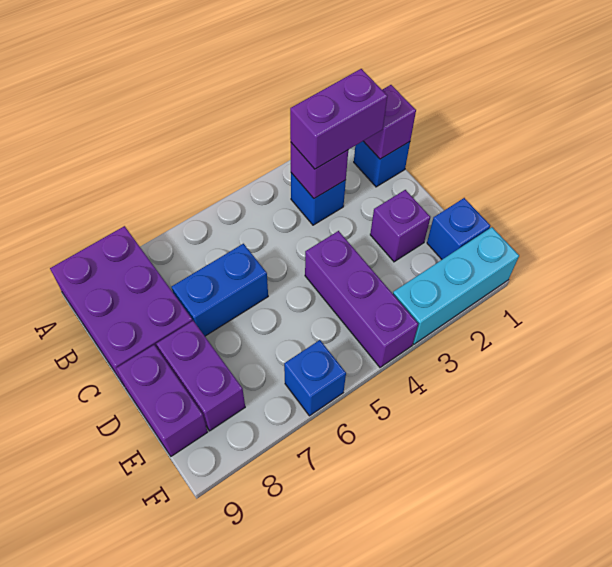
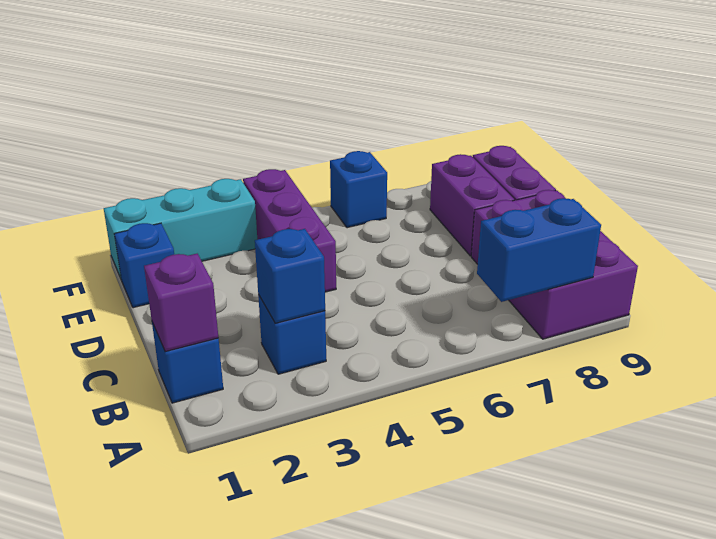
purple 1x2 brick [290,69,387,169] -> none
purple 1x1 brick [291,143,348,199] -> blue 1x1 brick [255,229,325,323]
blue 1x2 brick [172,244,268,336] -> blue 1x2 brick moved to [477,198,601,302]
purple 1x1 brick [370,190,430,262] -> none

